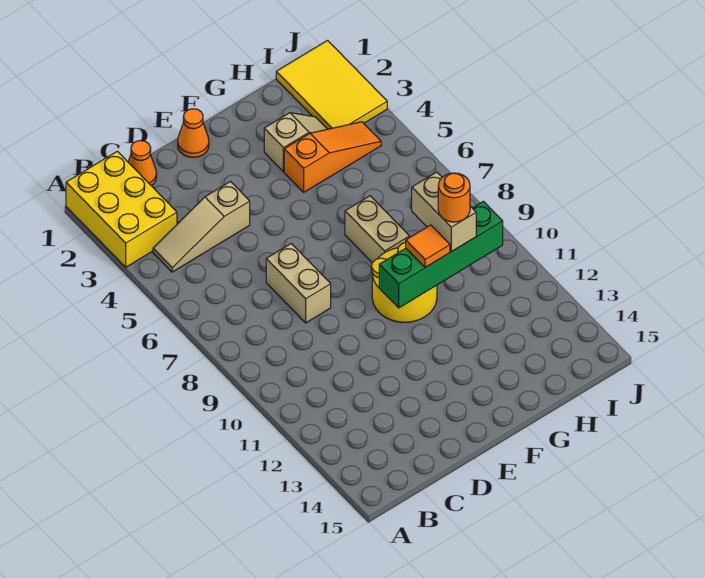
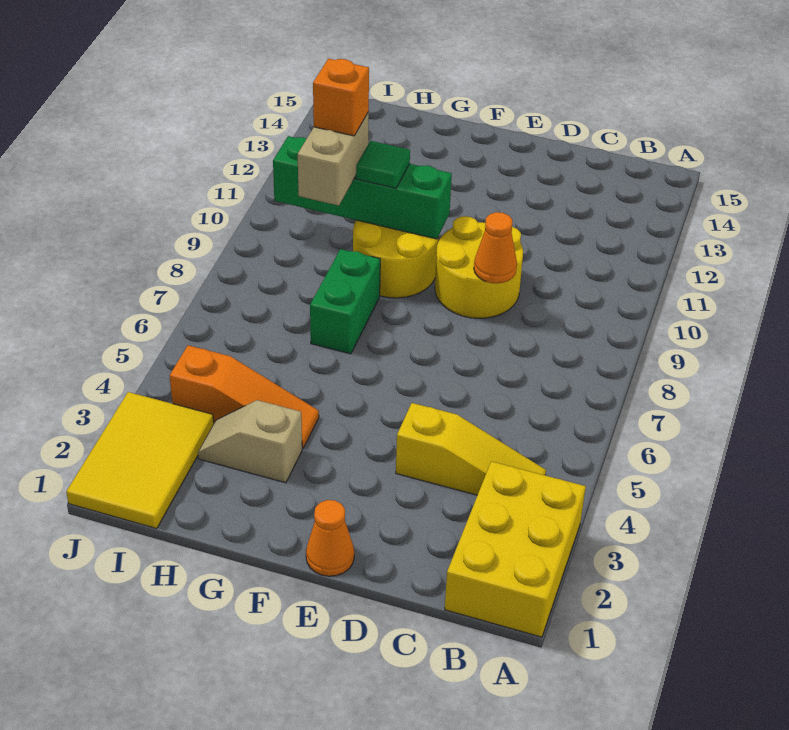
tan 1x3 slope [153,182,250,272] -> yellow 1x3 slope [396,403,546,495]
orange 1x1 cone [128,141,157,186] -> orange 1x1 cone moved to [474,212,517,283]
tan 1x2 brick [266,244,331,323] -> none
none -> yellow 2x2 round brick [435,216,523,318]
orange 1x3 slope [284,122,381,192] -> orange 1x3 slope turned to [170,345,319,449]
tan 1x2 brick [345,196,410,263] -> green 1x2 brick [310,249,380,354]
orange 1x1 tile [406,225,450,267] -> green 1x1 tile [356,141,410,188]
orange 1x1 round brick [438,173,470,222] -> orange 1x1 brick [313,59,369,136]

